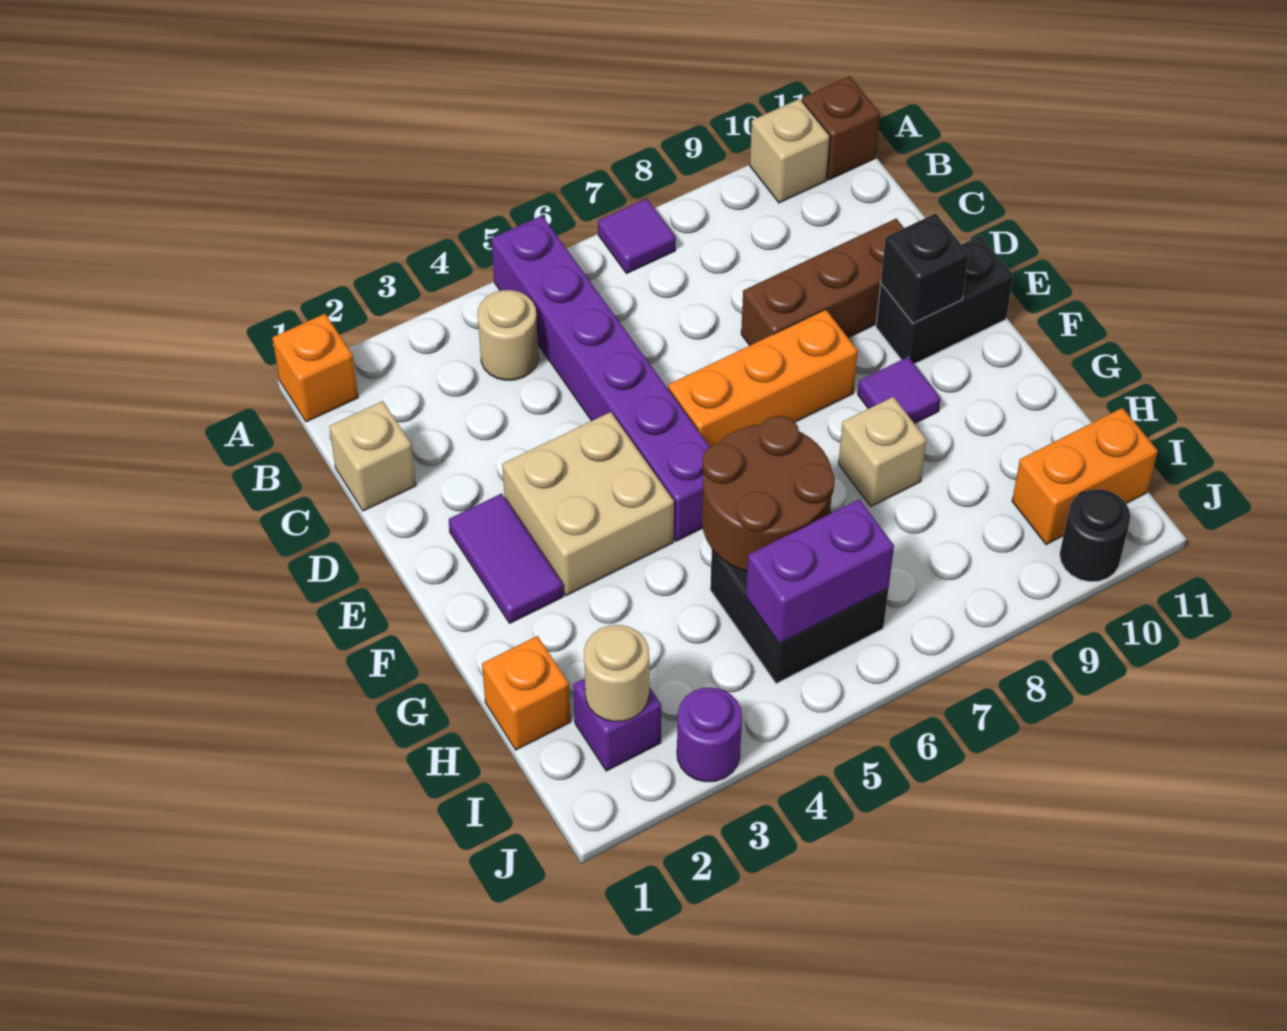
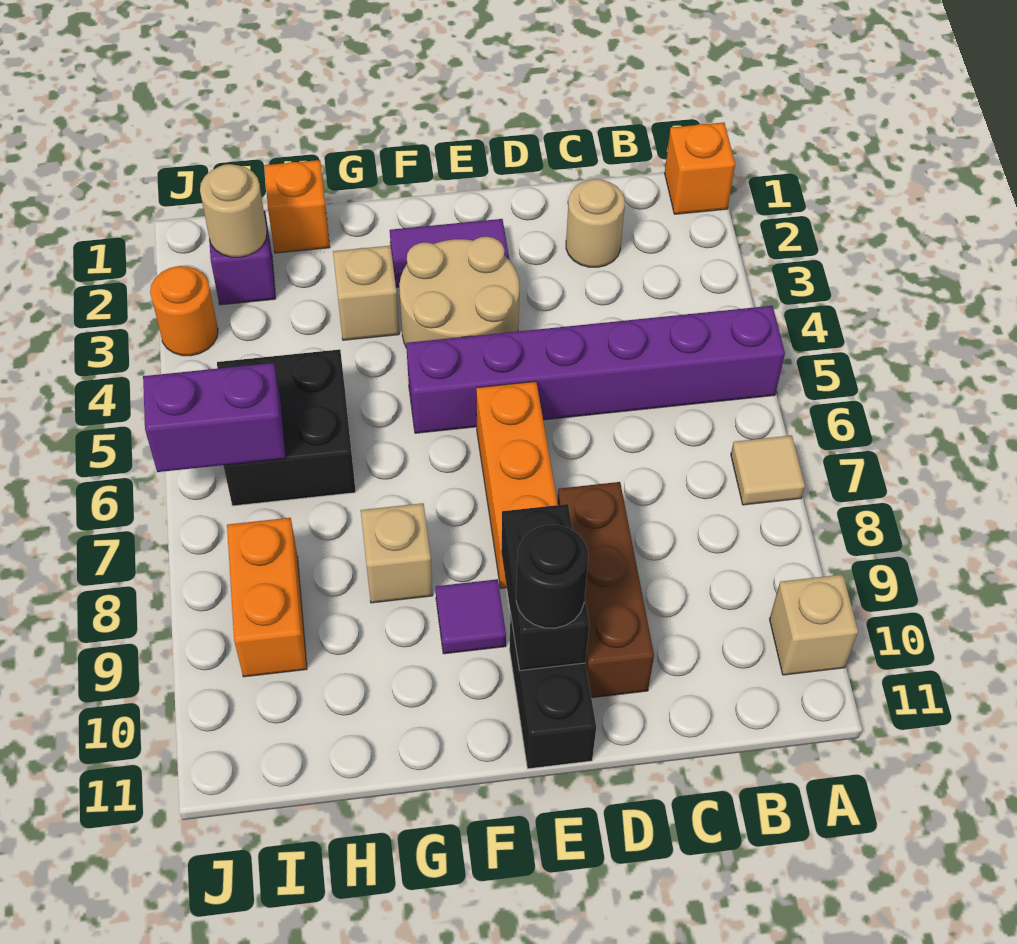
purple 1x1 tile [598,199,676,273] -> tan 1x1 tile [731,435,805,505]
brown 1x1 brick [802,76,880,180] -> none
tan 1x1 round brick [478,290,538,380] -> tan 1x1 round brick moved to [566,179,625,267]
tan 1x1 brick [329,401,416,511] -> tan 1x1 brick moved to [333,246,399,340]
tan 2x2 brick [502,412,674,596] -> tan 2x2 round brick [399,237,519,346]
black 1x1 brick [881,213,969,323] -> black 1x2 brick [501,504,589,671]
brown 2x2 round brick [702,416,835,571] -> none
purple 1x2 brick [746,499,894,644] -> purple 1x2 brick turned to [143,363,286,472]
orange 1x2 brick [1012,408,1158,545] -> orange 1x2 brick moved to [227,518,307,677]
purple 1x1 round brick [677,687,742,782] -> orange 1x1 round brick [150,266,218,356]
black 1x1 round brick [1060,489,1131,582] -> black 1x1 round brick moved to [516,525,588,628]

